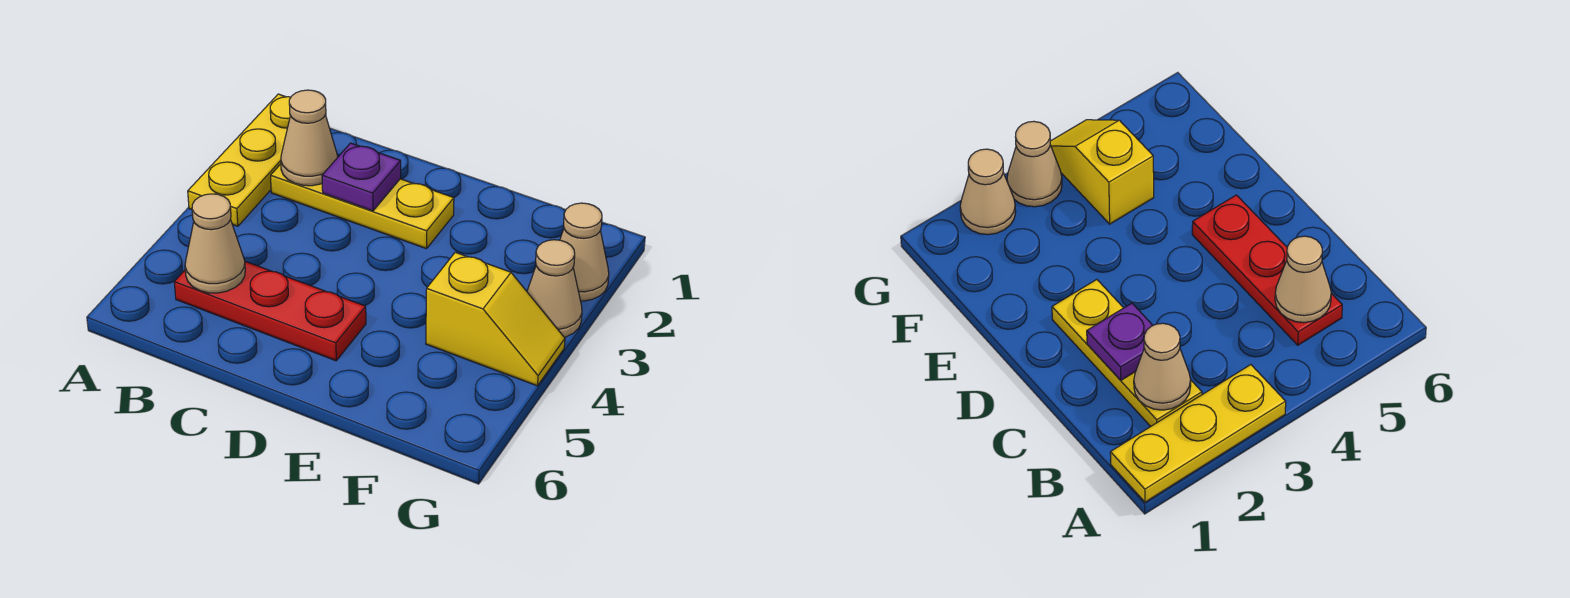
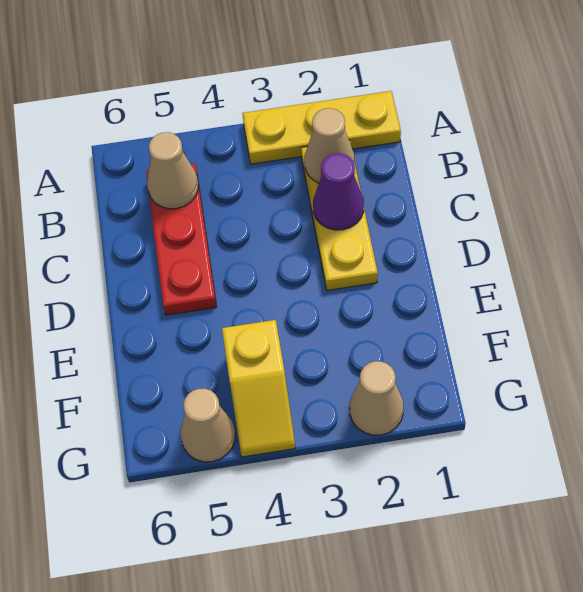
purple 1x1 plate [322,143,401,211] -> purple 1x1 cone [313,153,364,230]
tan 1x1 cone [527,240,582,337] -> tan 1x1 cone moved to [180,389,235,462]

